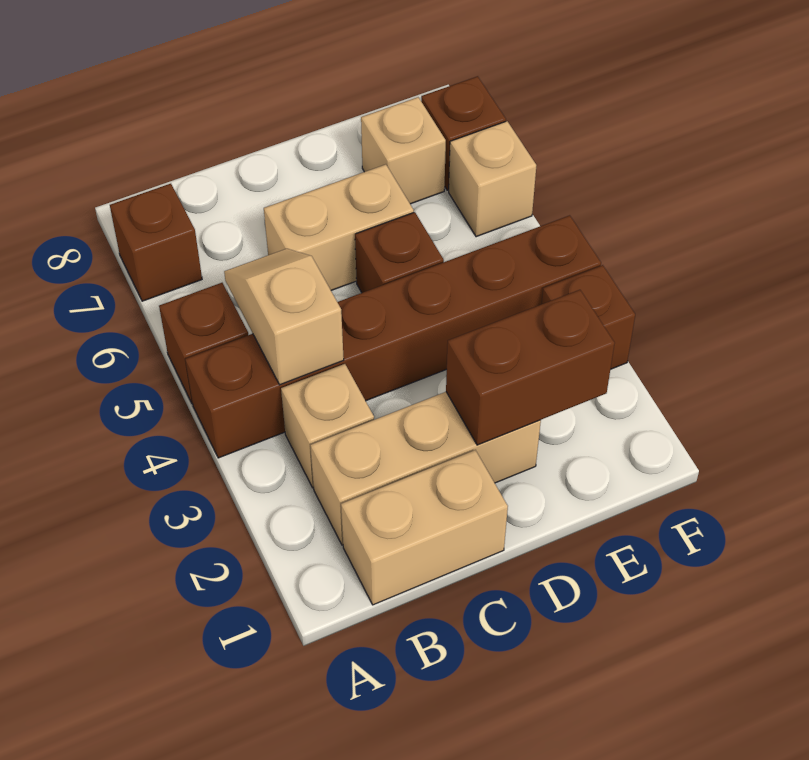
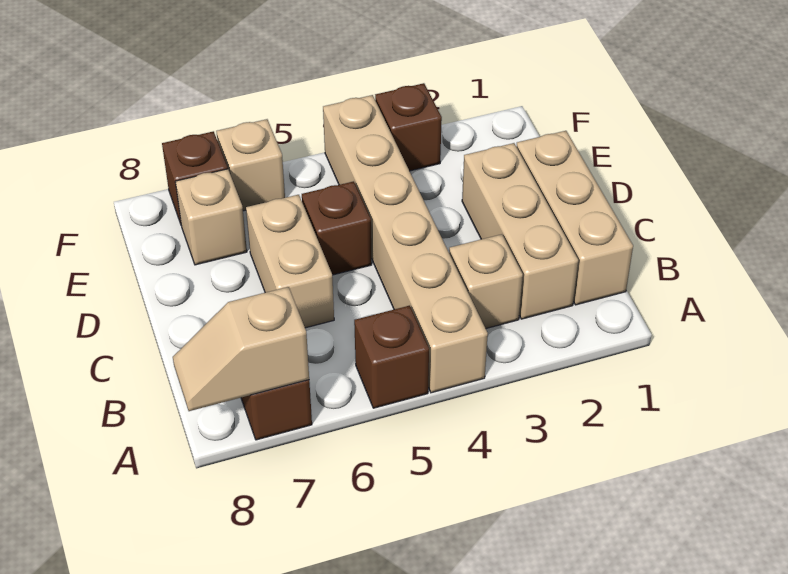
brown 1x6 brick [185,215,601,458] -> tan 1x6 brick [323,95,488,393]
tan 1x2 brick [341,450,508,605] -> tan 1x3 brick [516,131,633,305]
tan 1x2 slope [224,249,344,385] -> tan 1x2 slope moved to [173,287,309,411]
brown 1x2 brick [446,290,615,445] -> none

